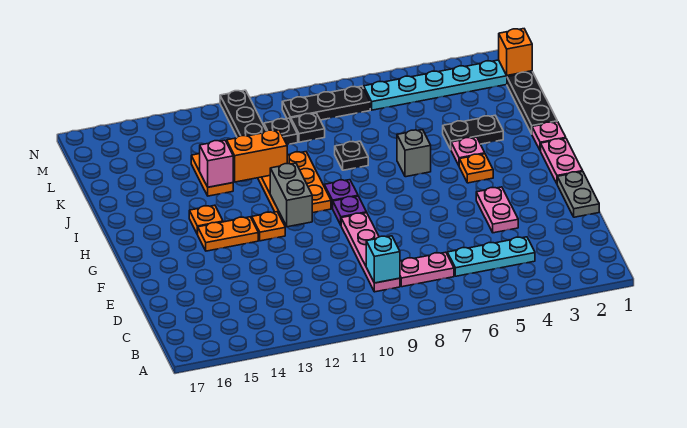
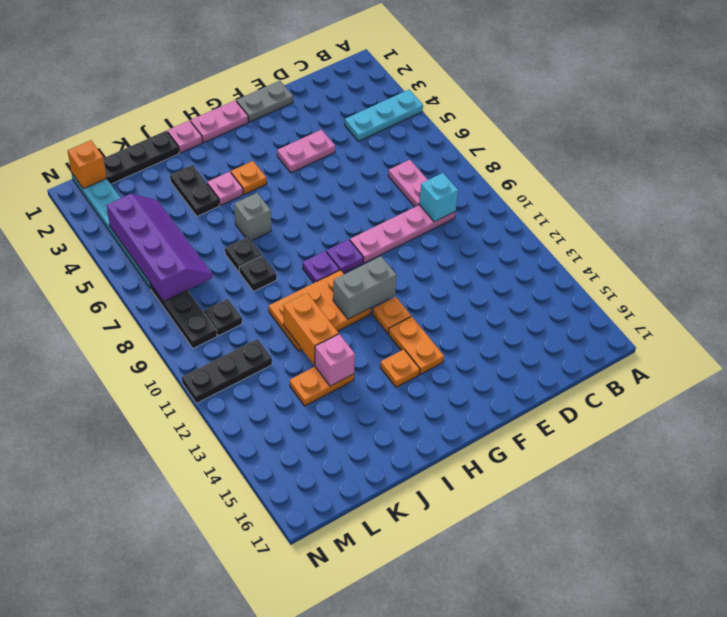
cyan 1x3 plate [447,237,535,276] -> cyan 1x3 plate turned to [345,90,423,141]
none -> purple 2x4 slope [107,194,213,302]
black 1x1 plate [264,118,298,144] -> black 1x1 plate moved to [225,237,262,272]

